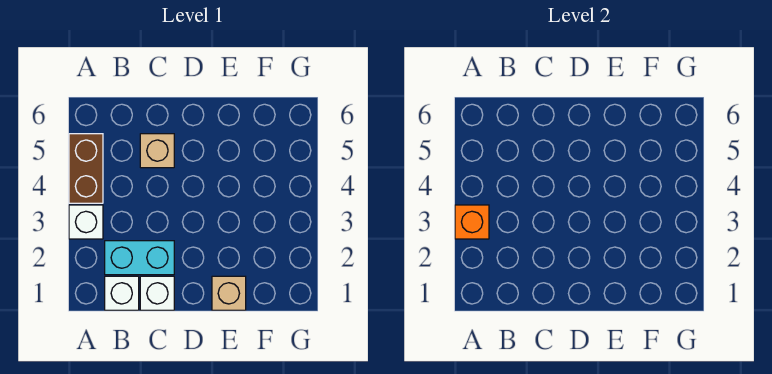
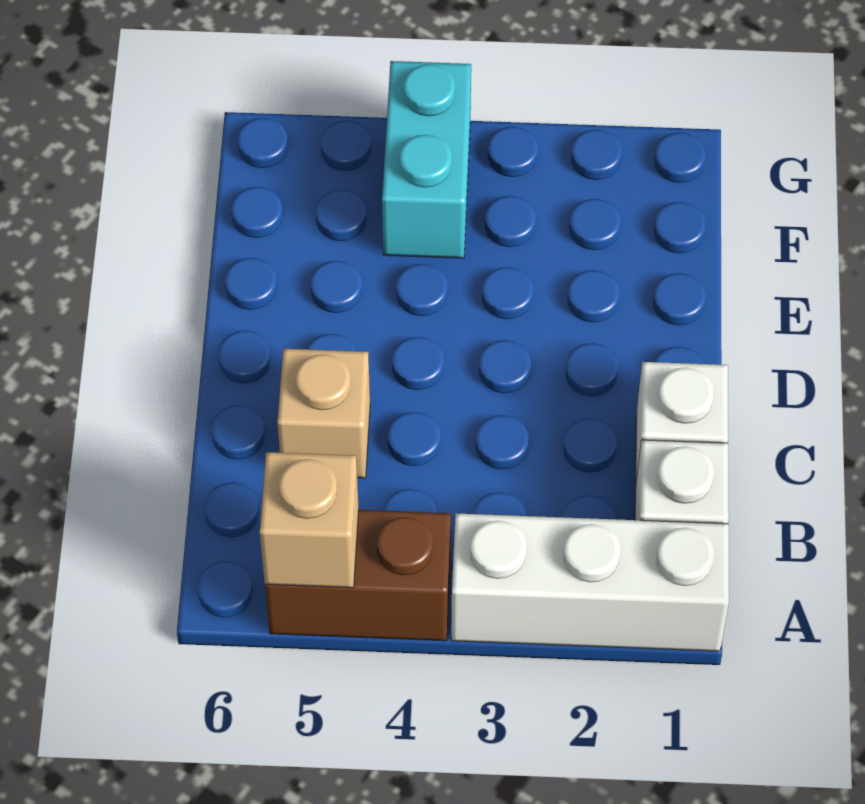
white 1x1 brick [69,205,103,239] -> white 1x3 brick [451,513,729,651]
orange 1x1 brick [455,205,489,239] -> none
cyan 1x2 brick [105,241,174,275] -> cyan 1x2 brick moved to [382,61,471,258]
tan 1x1 brick [212,276,246,310] -> tan 1x1 brick moved to [260,452,359,588]

